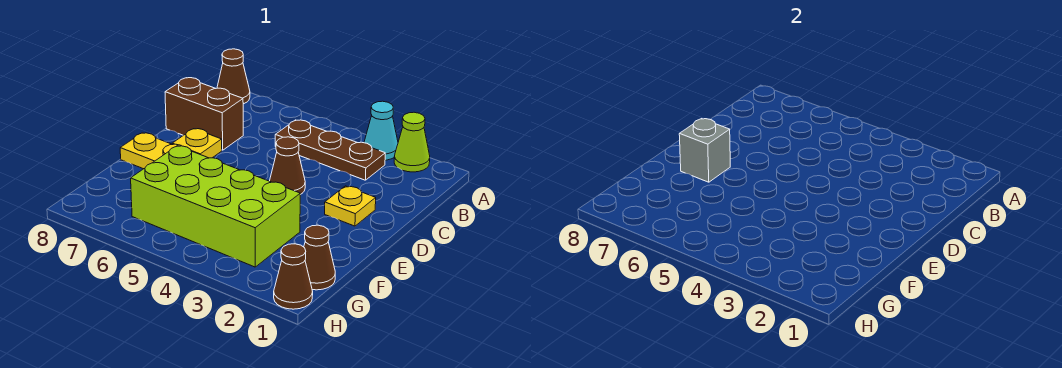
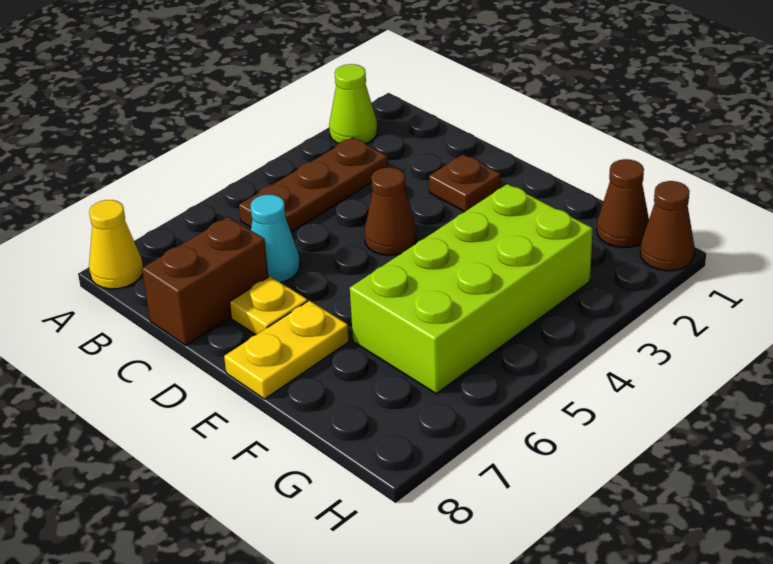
cyan 1x1 cone [364,101,398,160] -> cyan 1x1 cone moved to [251,195,300,283]
brown 1x1 cone [217,49,250,104] -> yellow 1x1 cone [89,200,143,289]
yellow 1x1 plate [325,186,376,226] -> brown 1x1 plate [429,154,500,212]
grey 1x1 brick [679,119,730,182] -> none

